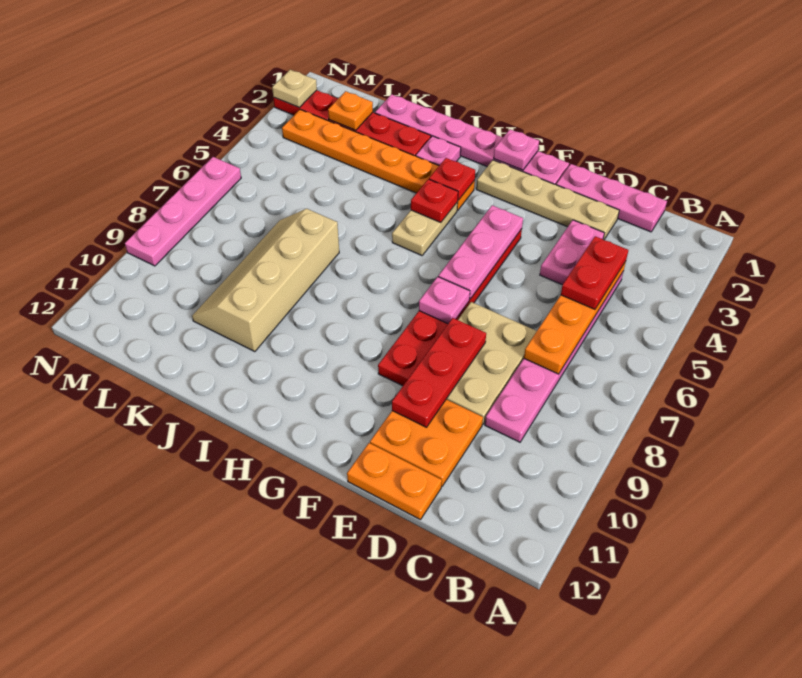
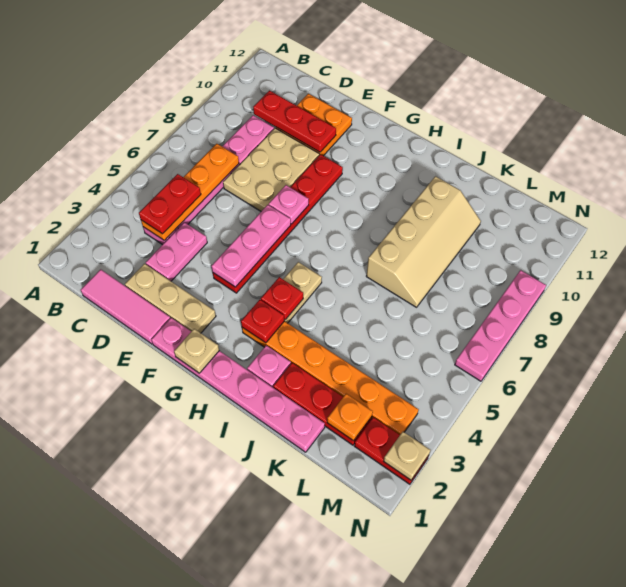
pink 1x3 plate [556,164,667,232] -> pink 1x3 tile [81,269,170,344]
tan 1x4 plate [476,160,619,240] -> tan 1x3 plate [125,264,216,333]
orange 1x2 plate [347,443,442,520] -> none
red 1x3 plate [392,318,486,427] -> red 1x3 plate turned to [253,91,336,152]
pink 1x1 plate [494,129,539,170] -> tan 1x1 plate [174,329,219,373]

